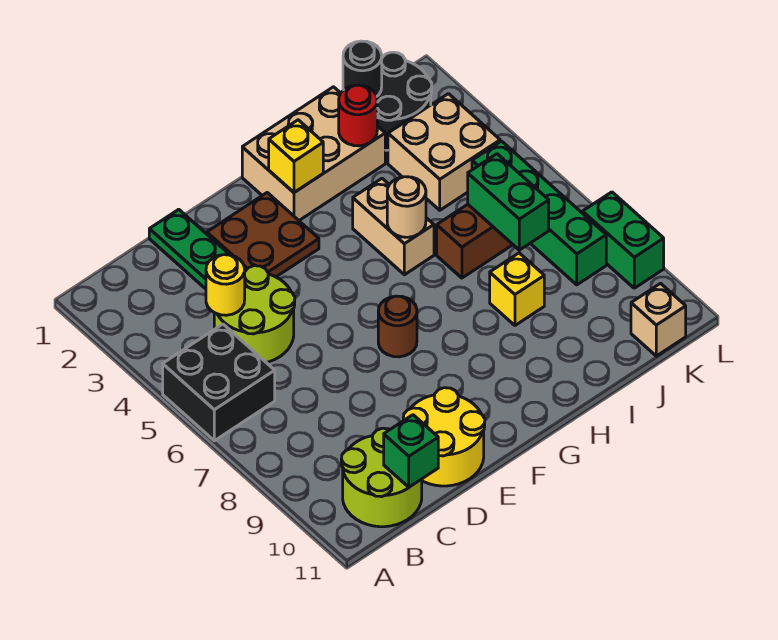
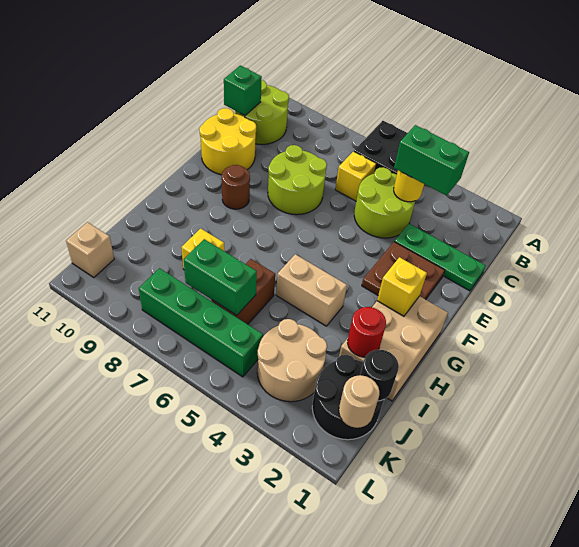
none -> yellow 1x1 brick [335,151,376,201]
none -> lime 2x2 round brick [268,145,327,215]
brown 1x1 round brick [378,296,417,357] -> brown 1x1 round brick moved to [222,165,250,209]
tan 1x1 round brick [387,177,426,237] -> tan 1x1 round brick moved to [339,375,379,428]
tan 2x2 brick [388,94,500,210] -> tan 2x2 round brick [257,319,327,402]
green 1x2 brick [583,192,664,288] -> green 1x2 brick moved to [394,125,469,196]

